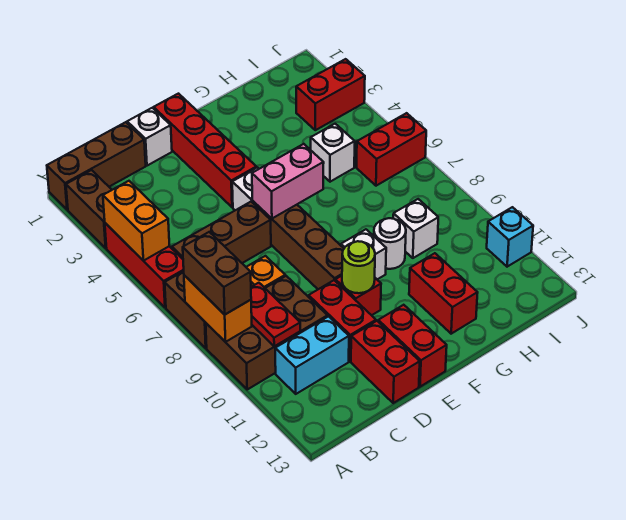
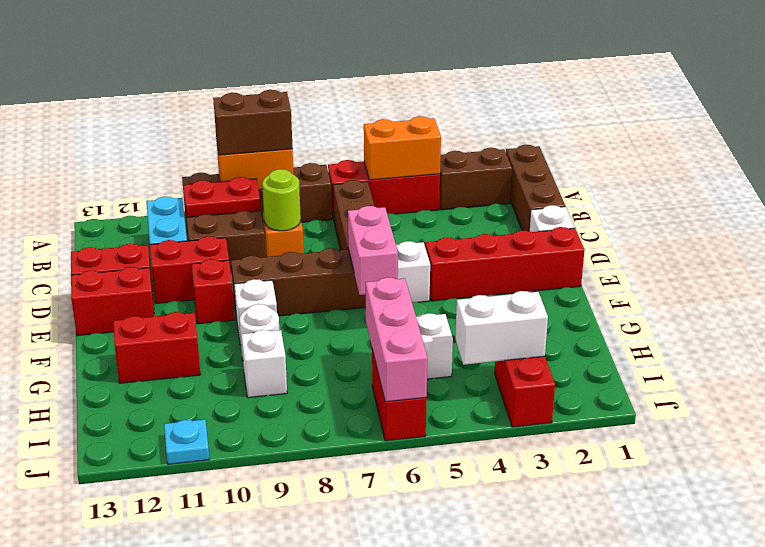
lime 1x1 round brick [342,241,375,293] -> lime 1x1 round brick moved to [262,169,301,231]
none -> pink 1x3 brick [366,277,427,402]
none -> white 1x2 brick [455,291,548,365]
cyan 1x1 brick [487,207,533,267] -> cyan 1x1 plate [164,419,209,464]

